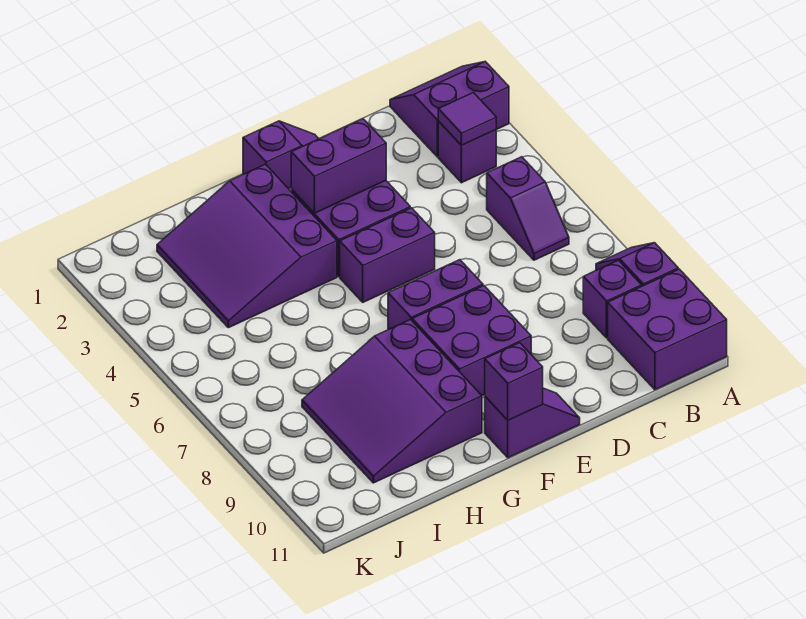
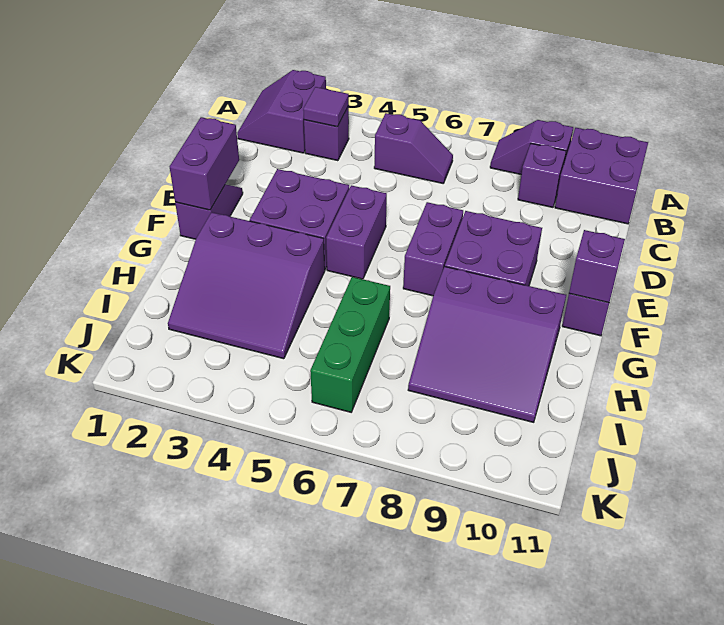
purple 1x2 brick [291,119,386,213] -> purple 1x2 brick moved to [170,117,239,210]
none -> green 1x3 brick [310,277,390,412]

